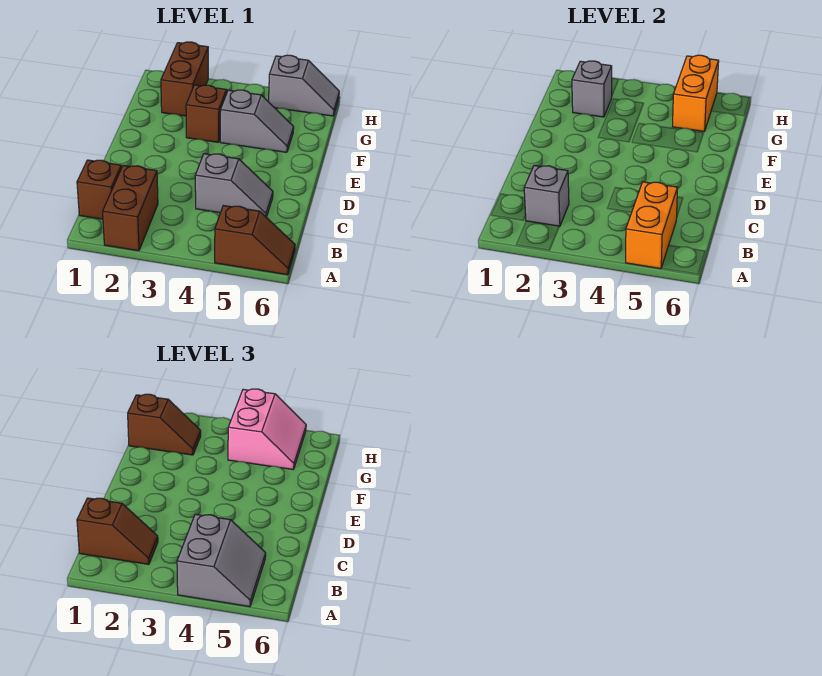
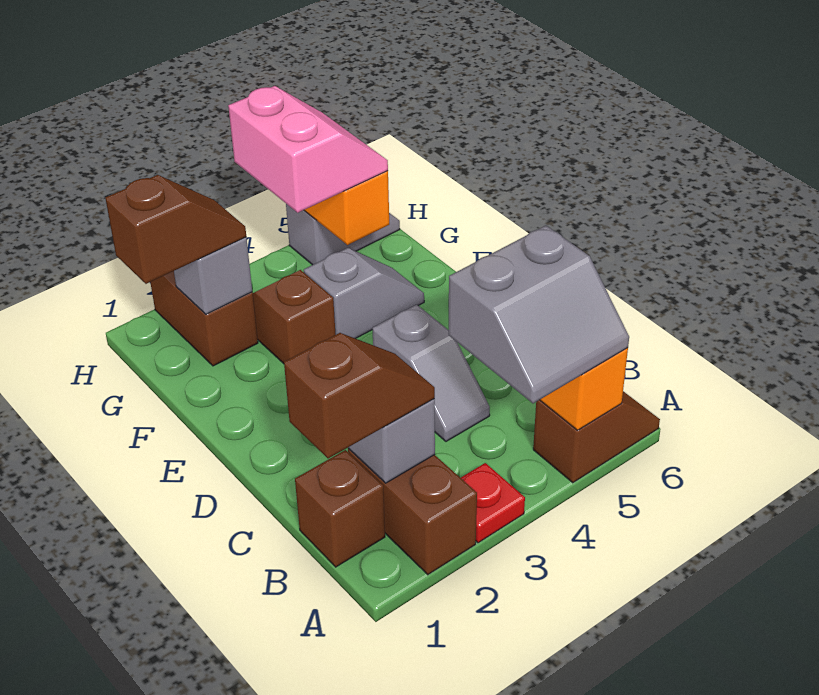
none -> red 1x1 plate [461,463,525,543]
grey 2x2 slope [177,514,266,607] -> grey 2x2 slope turned to [448,226,629,403]
grey 1x2 slope [195,154,273,217] -> grey 1x2 slope turned to [372,305,490,441]

